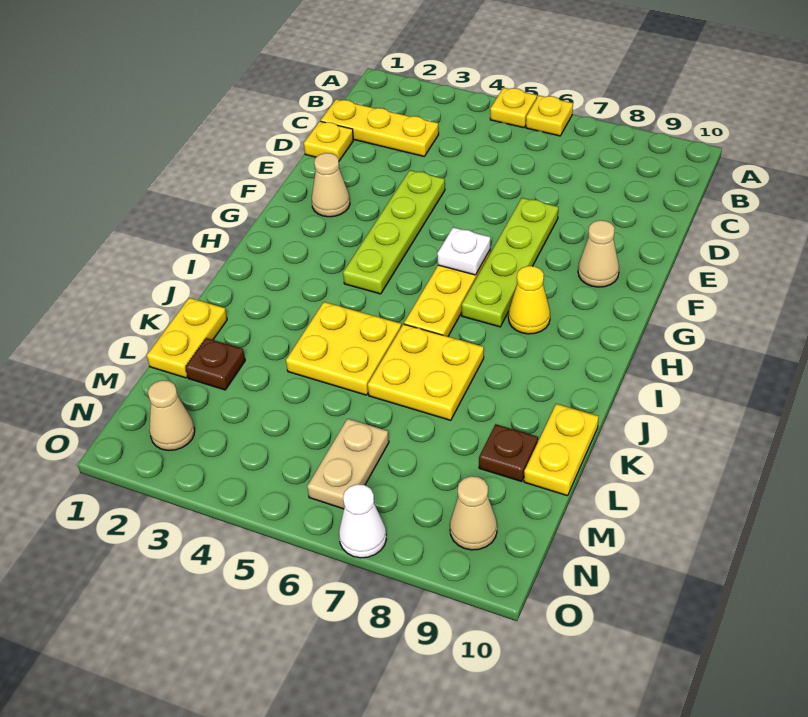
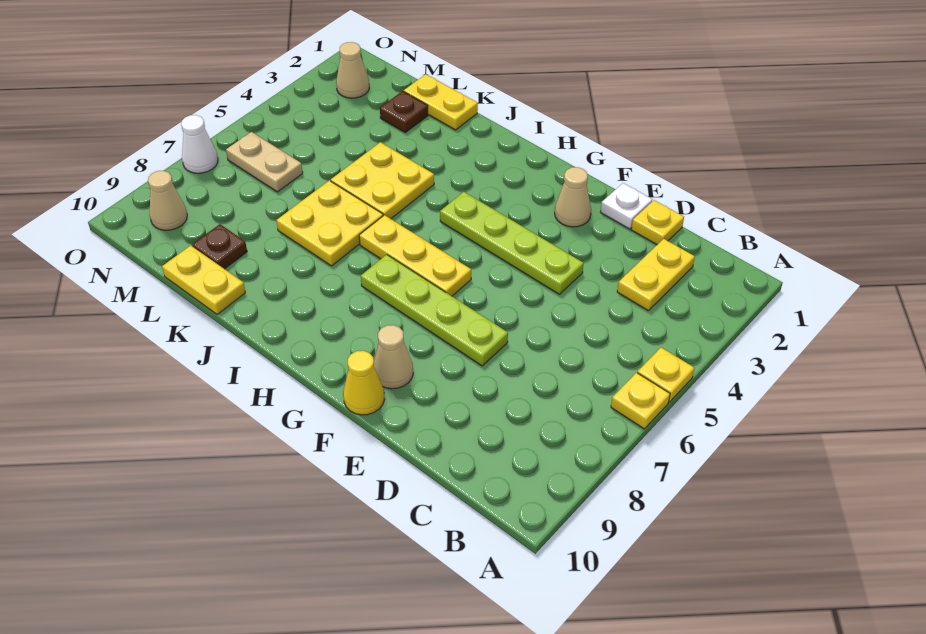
yellow 1x3 plate [320,99,439,156] -> yellow 1x2 plate [617,239,695,311]
white 1x1 plate [437,227,490,275] -> white 1x1 plate moved to [601,183,652,229]
yellow 1x1 cone [508,266,550,334] -> yellow 1x1 cone moved to [343,351,385,415]

